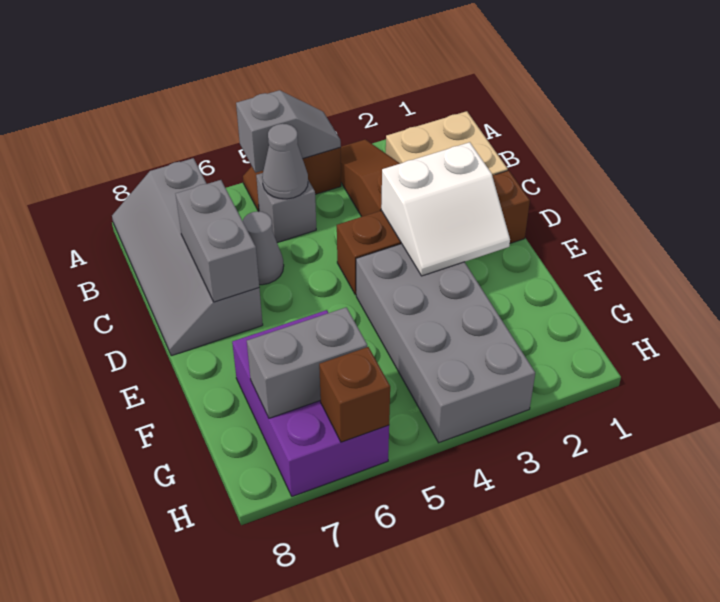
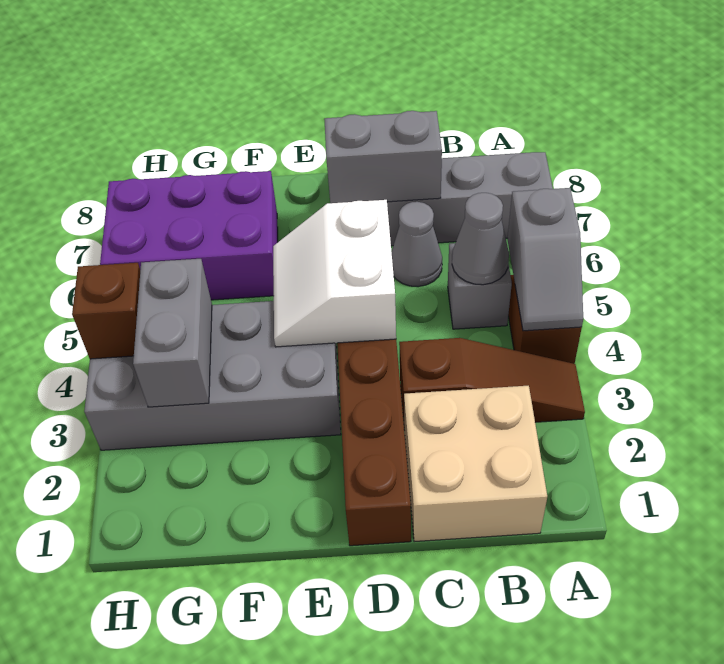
white 2x2 slope [381,142,510,276] -> white 2x2 slope moved to [273,200,396,347]
grey 1x2 brick [247,307,367,418] -> grey 1x2 brick moved to [133,259,212,407]
brown 1x1 brick [319,347,390,442] -> brown 1x1 brick moved to [72,263,140,359]

